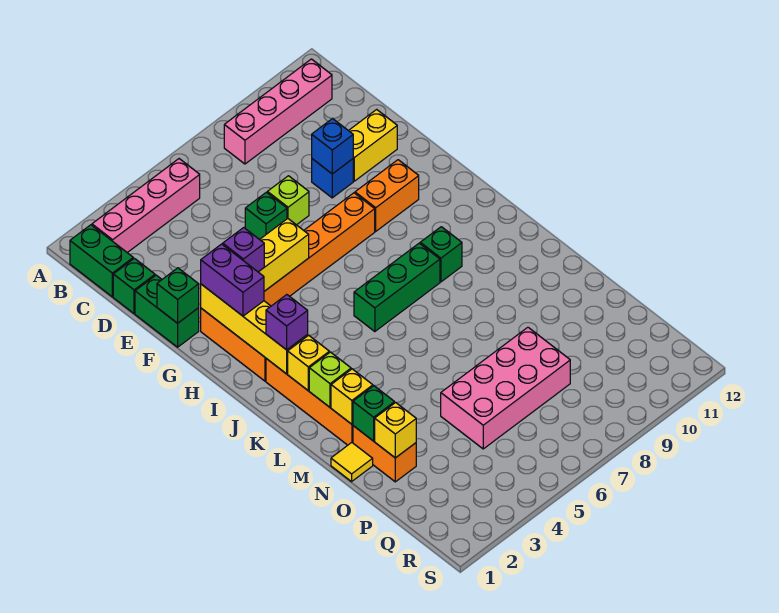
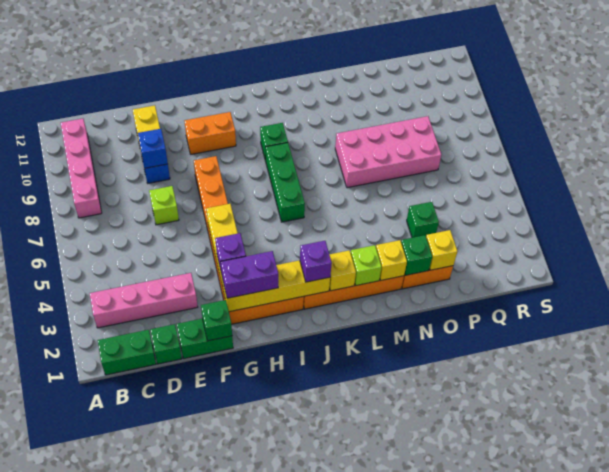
pink 1x4 brick [92,159,200,253] -> pink 1x4 brick turned to [90,273,198,328]
green 1x1 brick [245,192,287,240] -> green 1x1 brick moved to [407,202,439,238]
orange 1x2 brick [355,160,419,231] -> orange 1x2 brick turned to [185,112,236,154]
yellow 1x1 tile [331,443,373,482] -> none
pink 2x4 brick [441,327,570,449] -> pink 2x4 brick turned to [335,116,441,188]

